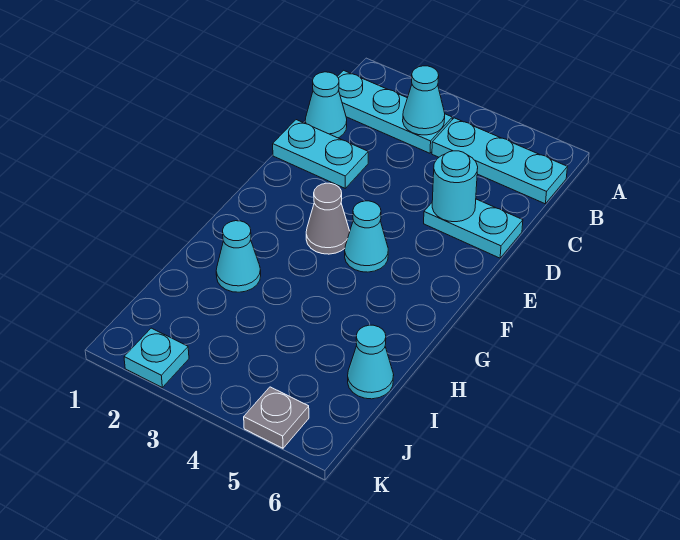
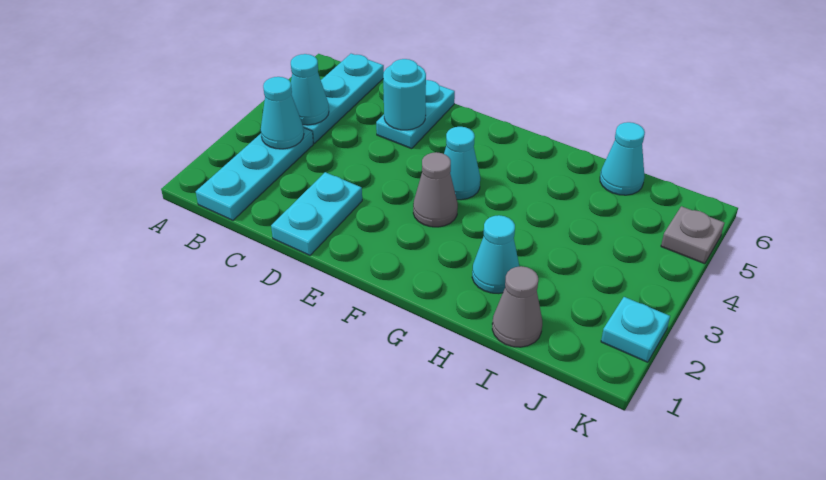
cyan 1x1 cone [305,72,347,138] -> cyan 1x1 cone moved to [291,54,329,125]
none -> grey 1x1 cone [492,266,542,347]

